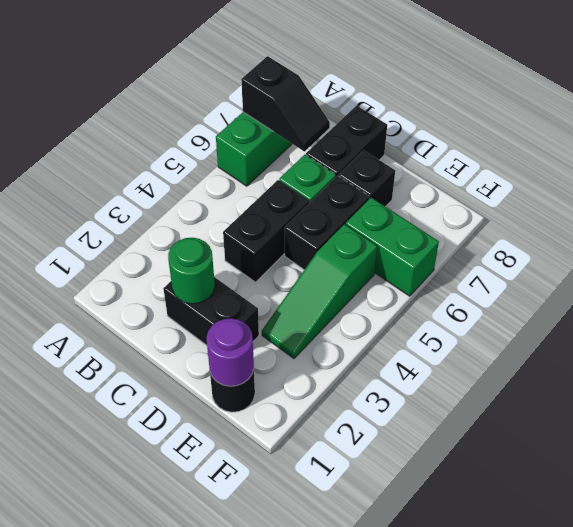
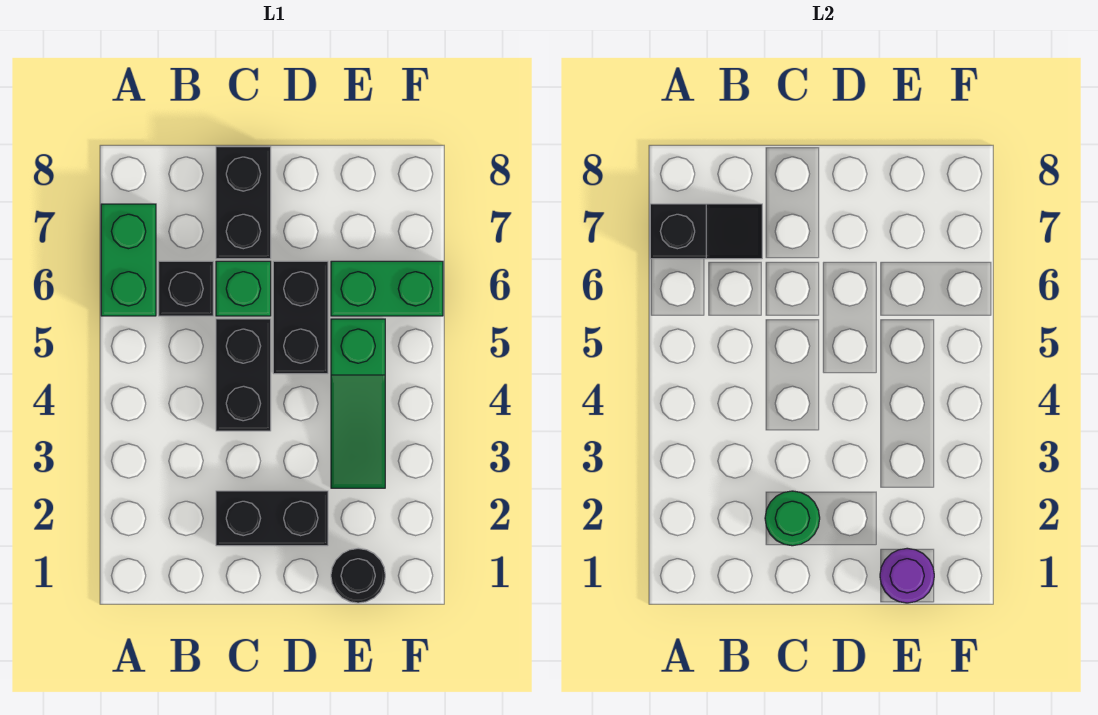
black 1x1 brick [339,150,395,207] -> black 1x1 brick moved to [159,261,213,316]

